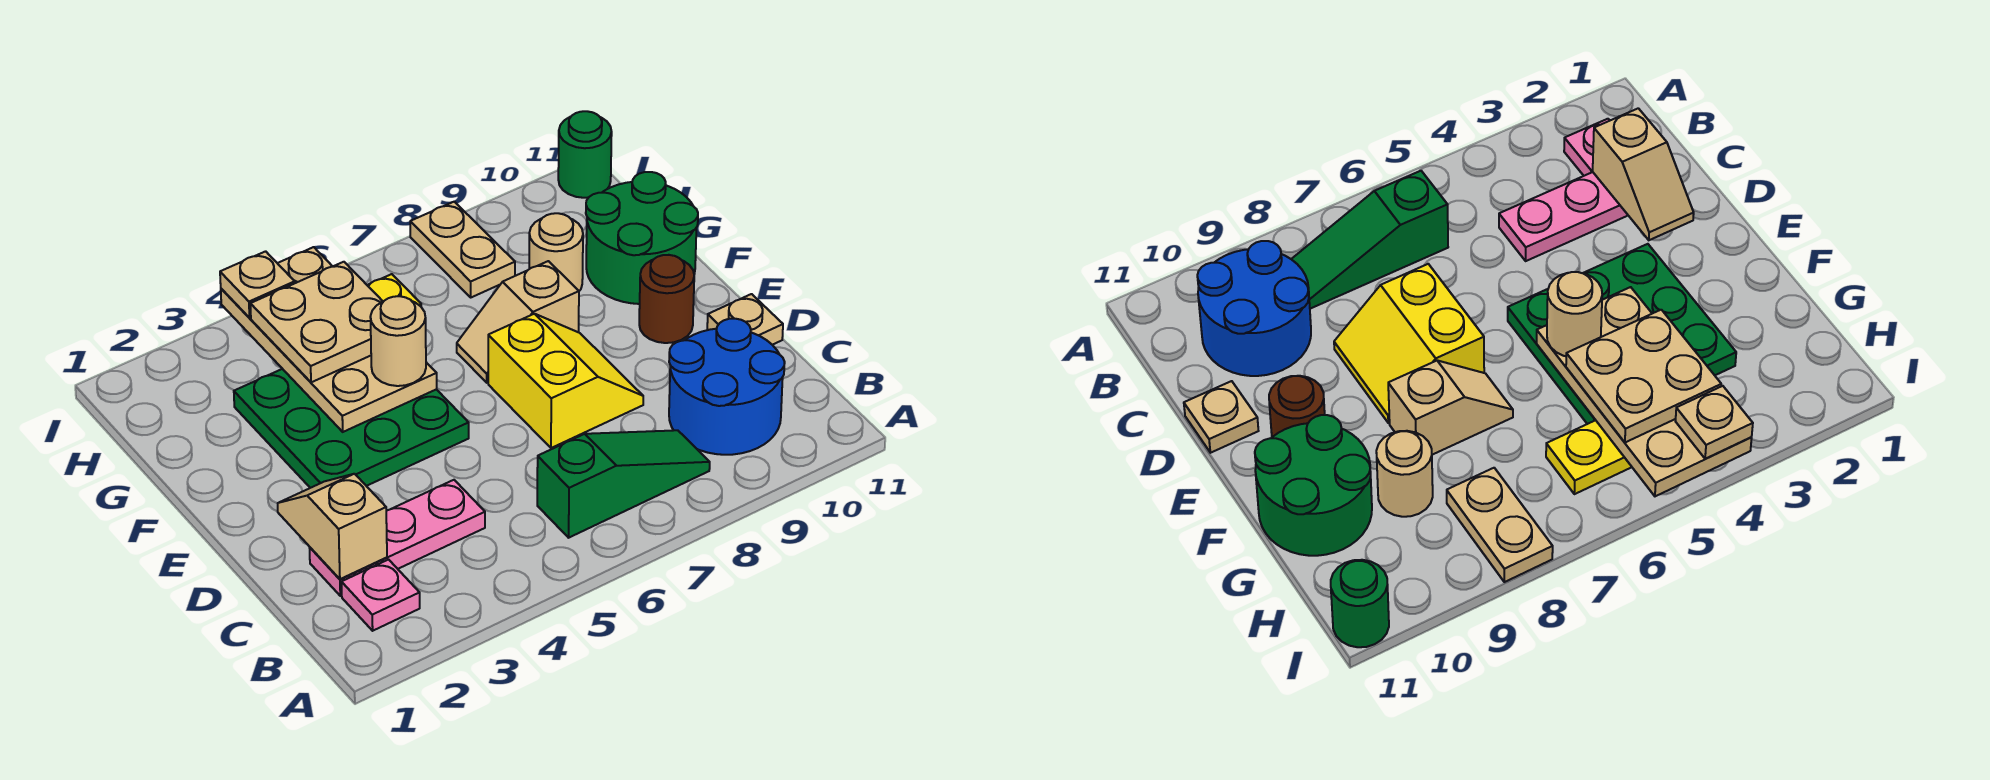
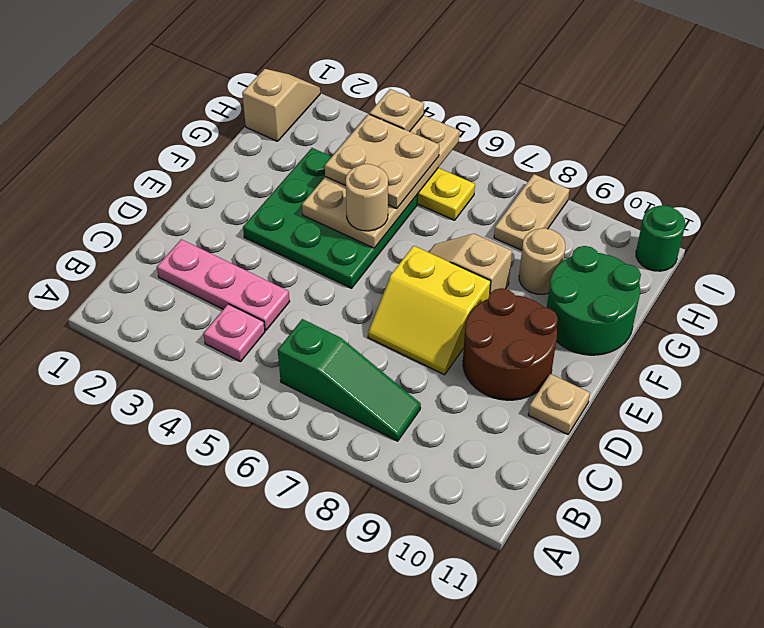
pink 1x1 plate [341,560,420,631] -> pink 1x1 plate moved to [203,304,265,362]
blue 2x2 round brick [669,319,785,455] -> none
tan 1x2 slope [278,474,387,579] -> tan 1x2 slope moved to [242,69,320,141]
yellow 2x2 slope [488,314,643,448] -> yellow 2x2 slope turned to [368,246,491,375]
brown 1x1 round brick [639,255,694,343] -> brown 2x2 round brick [463,288,558,400]

